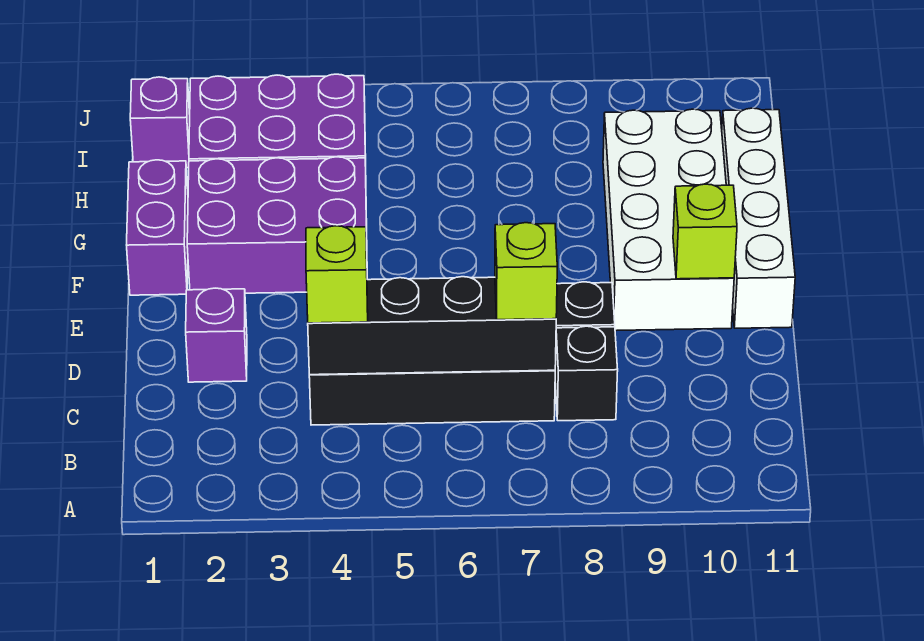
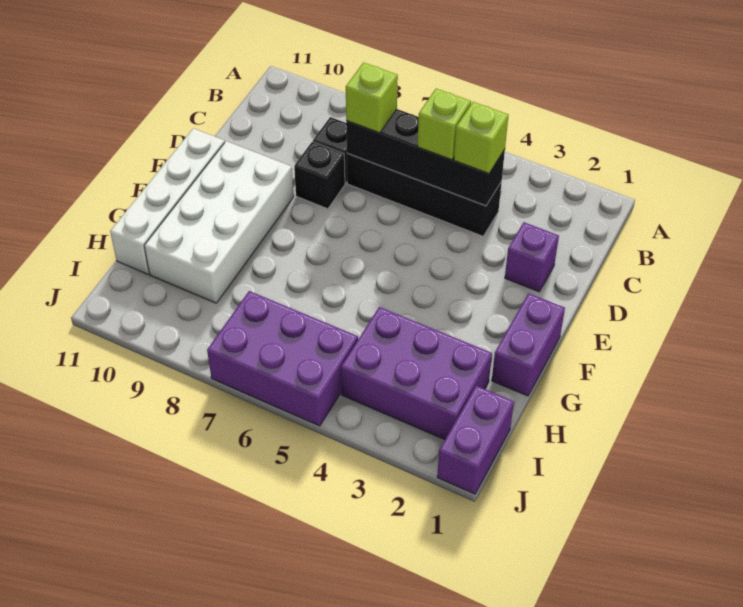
lime 1x1 brick [673,184,737,279] -> lime 1x1 brick moved to [418,89,471,160]
purple 2x3 brick [187,157,367,293] -> purple 2x3 brick moved to [207,291,358,426]
purple 1x1 brick [130,77,190,168] -> purple 1x2 brick [437,386,514,494]

